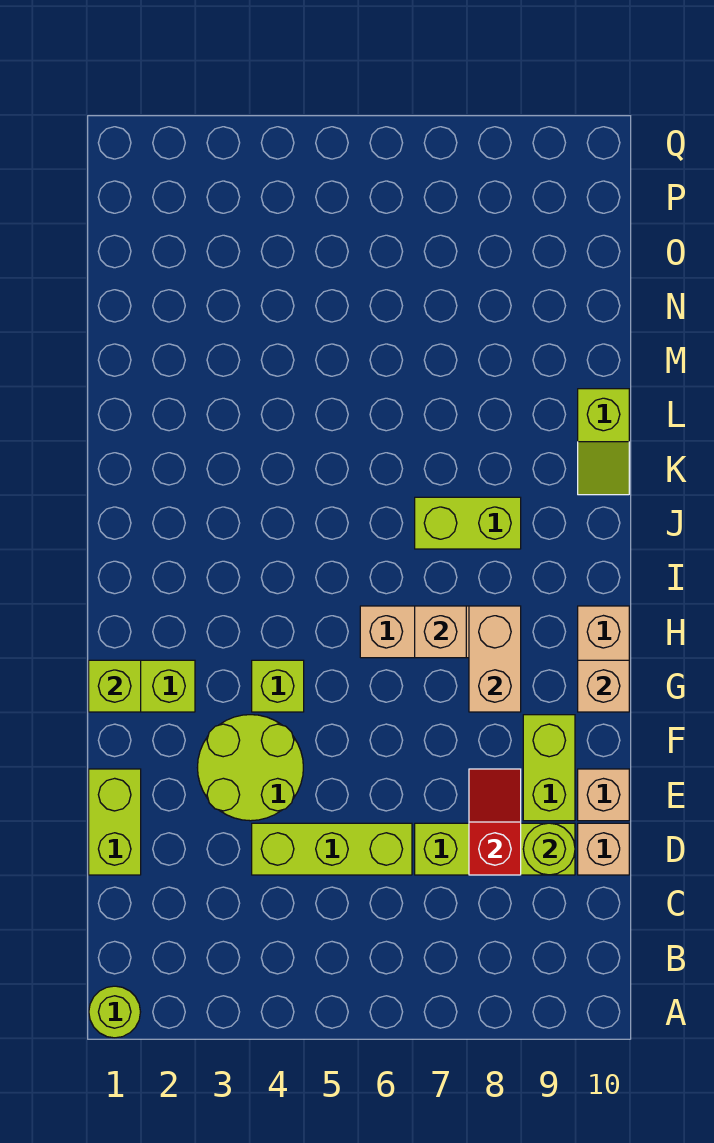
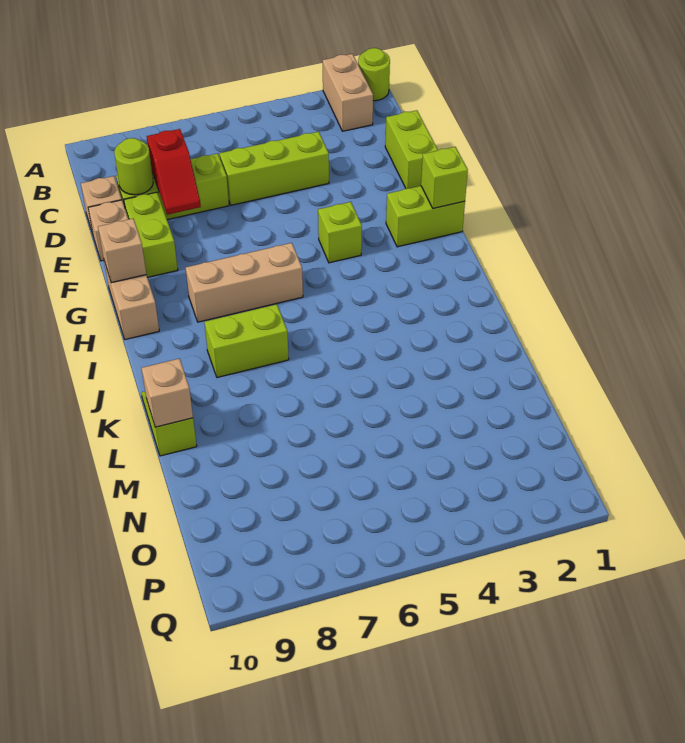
lime 2x2 round brick [197,715,303,821] -> none
tan 1x2 brick [469,606,521,712] -> tan 1x2 brick moved to [323,54,373,131]
tan 1x1 brick [415,606,466,658] -> tan 1x1 brick moved to [142,358,193,427]

